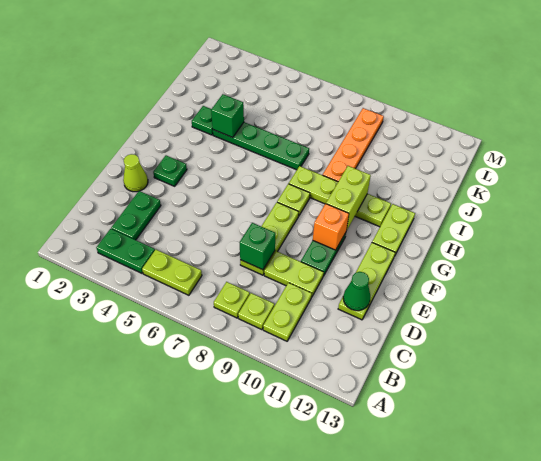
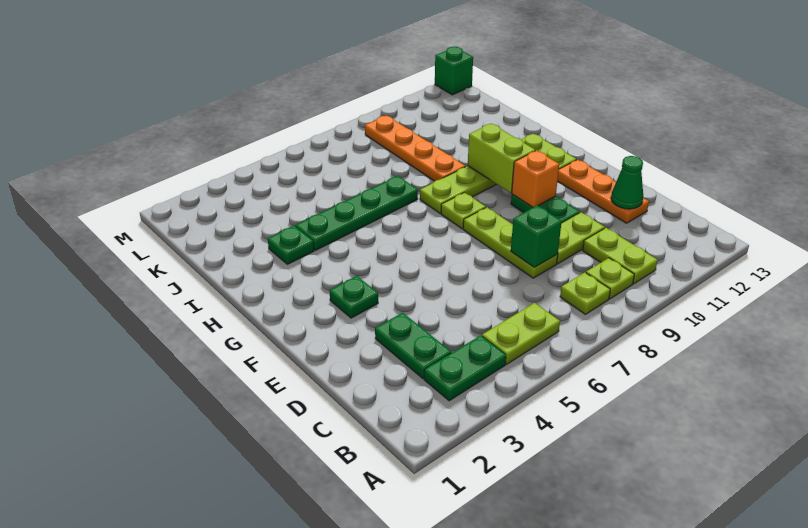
lime 1x3 plate [338,243,395,320] -> orange 1x3 plate [557,160,649,223]
lime 1x1 cone [123,154,148,192] -> none
green 1x1 brick [211,94,244,138] -> green 1x1 brick moved to [435,47,473,95]

